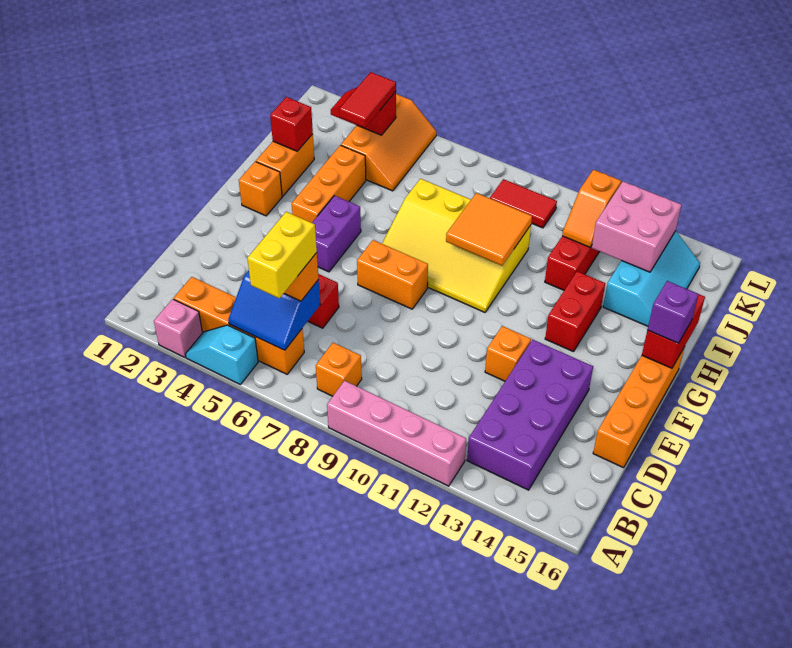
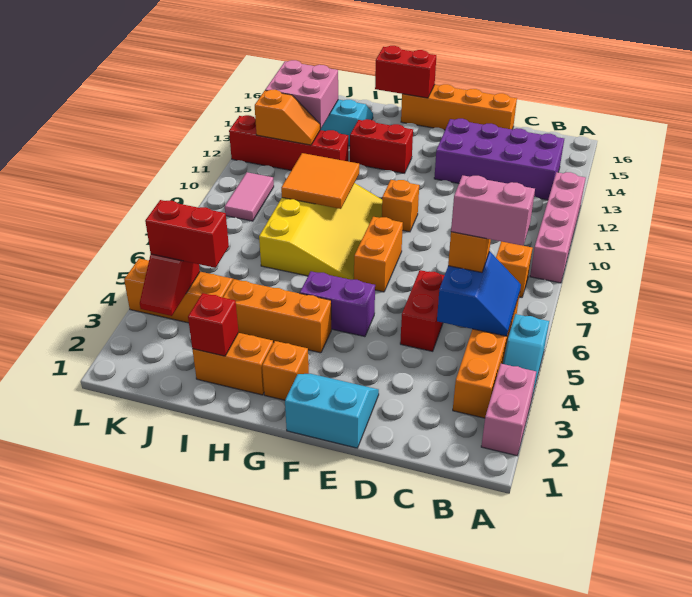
pink 1x1 brick [154,299,202,357] -> pink 1x2 brick [481,364,536,456]
yellow 1x2 brick [247,212,317,298] -> pink 1x2 brick [451,175,535,246]
none -> cyan 2x2 slope [285,374,379,448]
orange 1x1 brick [485,326,531,381] -> orange 1x1 brick moved to [382,180,419,232]
purple 1x1 brick [647,281,698,343] -> none
red 1x2 tile [339,72,396,127] -> red 1x2 brick [145,200,229,268]
red 1x2 tile [490,179,557,228] -> pink 1x2 tile [225,172,274,221]

